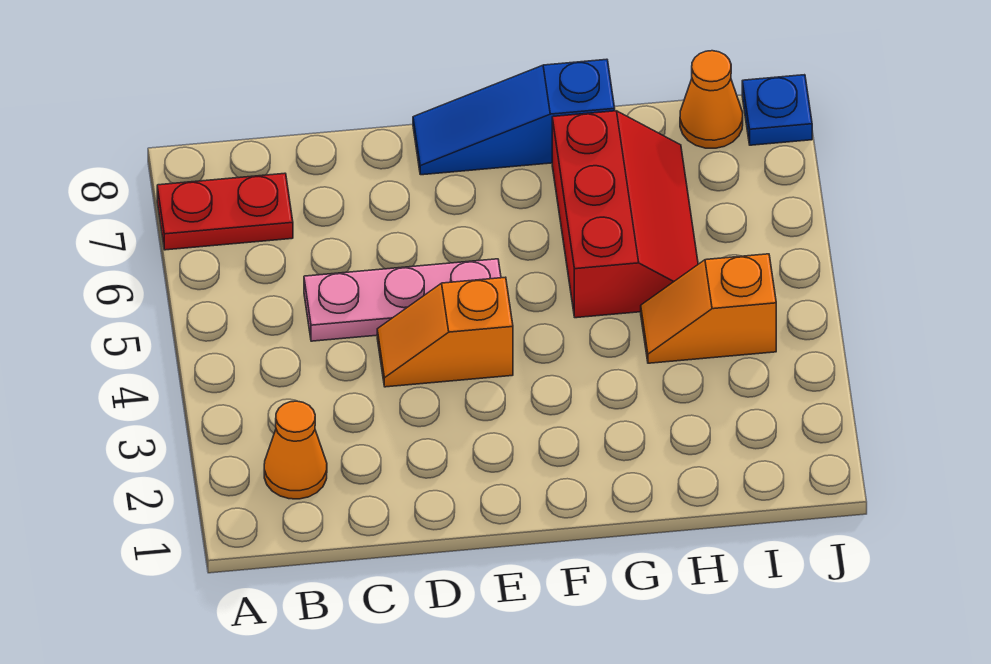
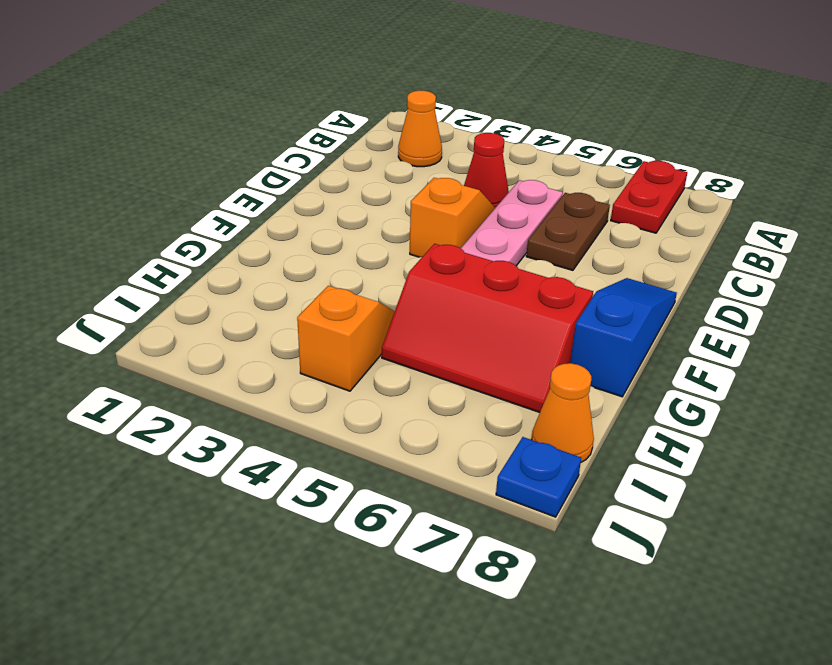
none -> red 1x1 cone [464,133,509,208]
none -> brown 1x2 plate [526,193,610,270]

